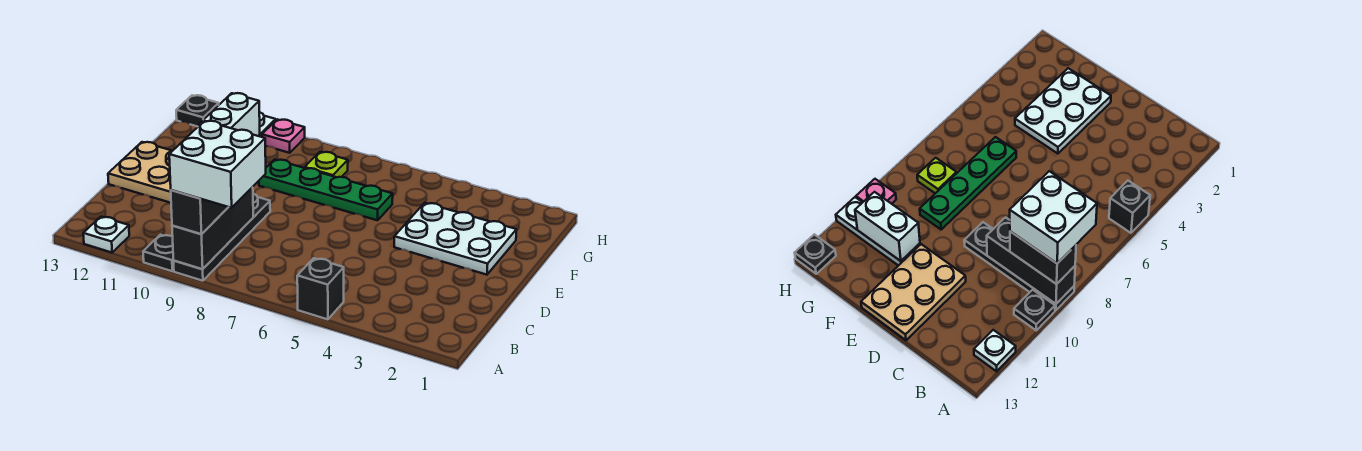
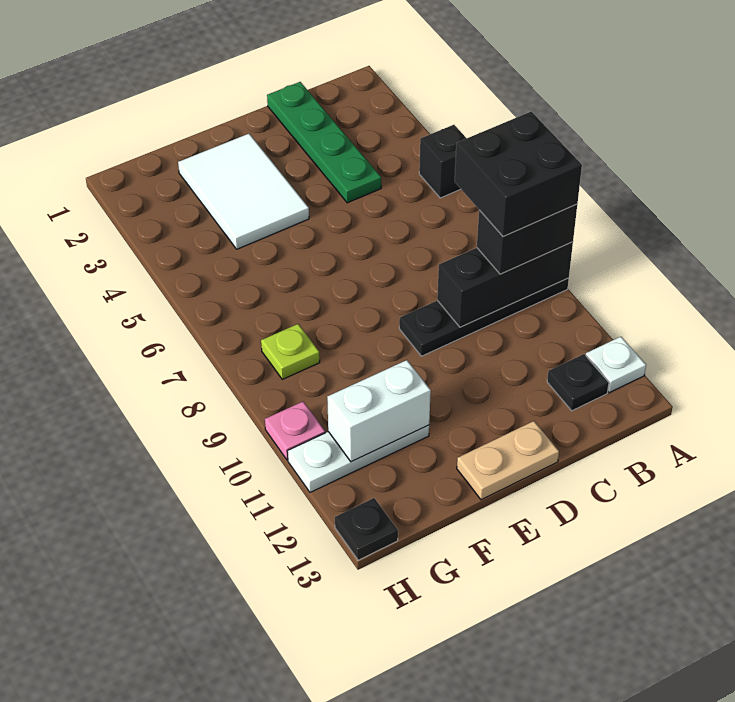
white 2x2 brick [169,121,266,208] -> black 2x2 brick [455,112,582,236]
black 1x1 plate [143,235,174,271] -> black 1x1 plate moved to [547,354,609,411]
tan 2x3 plate [108,142,172,203] -> tan 1x2 plate [457,421,559,500]
white 2x3 plate [394,203,516,275] -> white 2x3 tile [178,134,309,249]
green 1x4 plate [259,159,393,220] -> green 1x4 plate moved to [267,82,381,203]

